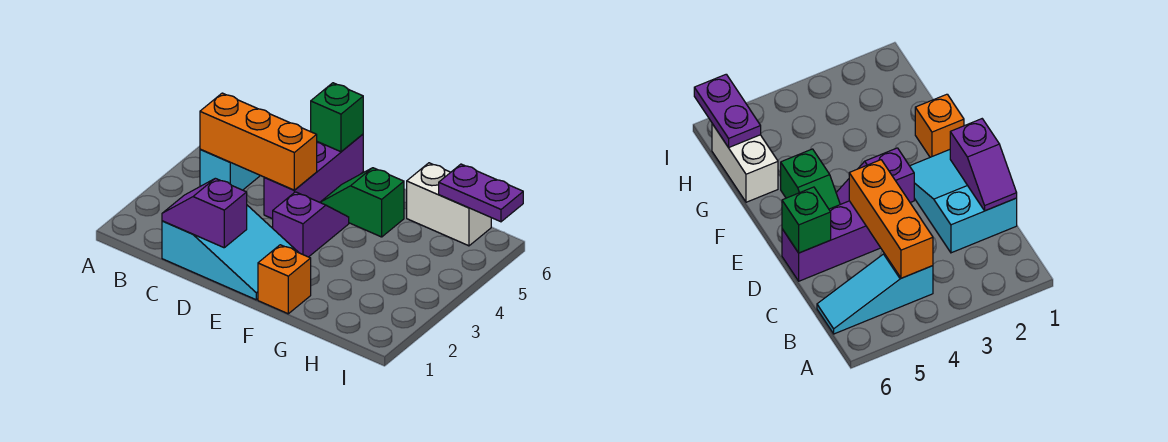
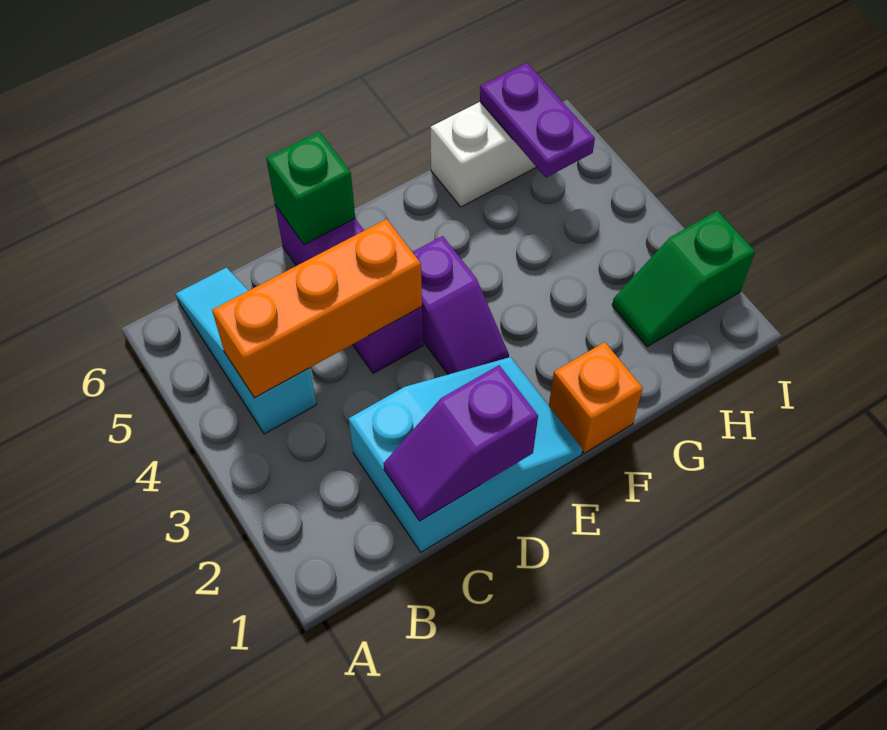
purple 1x2 slope [273,192,349,257] -> purple 1x2 slope turned to [413,236,509,374]
green 1x2 slope [320,168,404,237] -> green 1x2 slope moved to [612,211,755,347]
purple 1x2 plate [439,164,523,222] -> purple 1x2 plate turned to [480,63,595,177]

